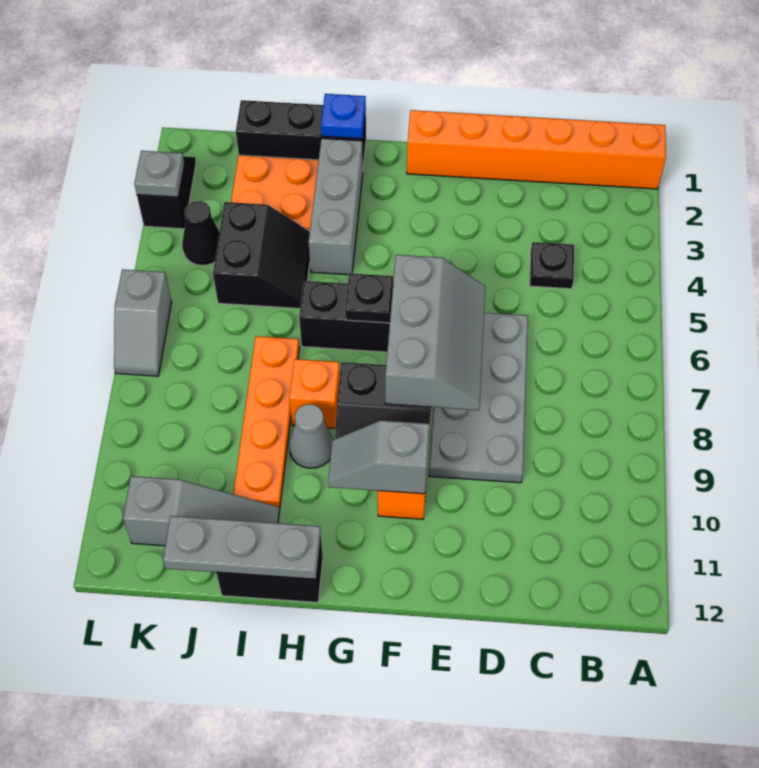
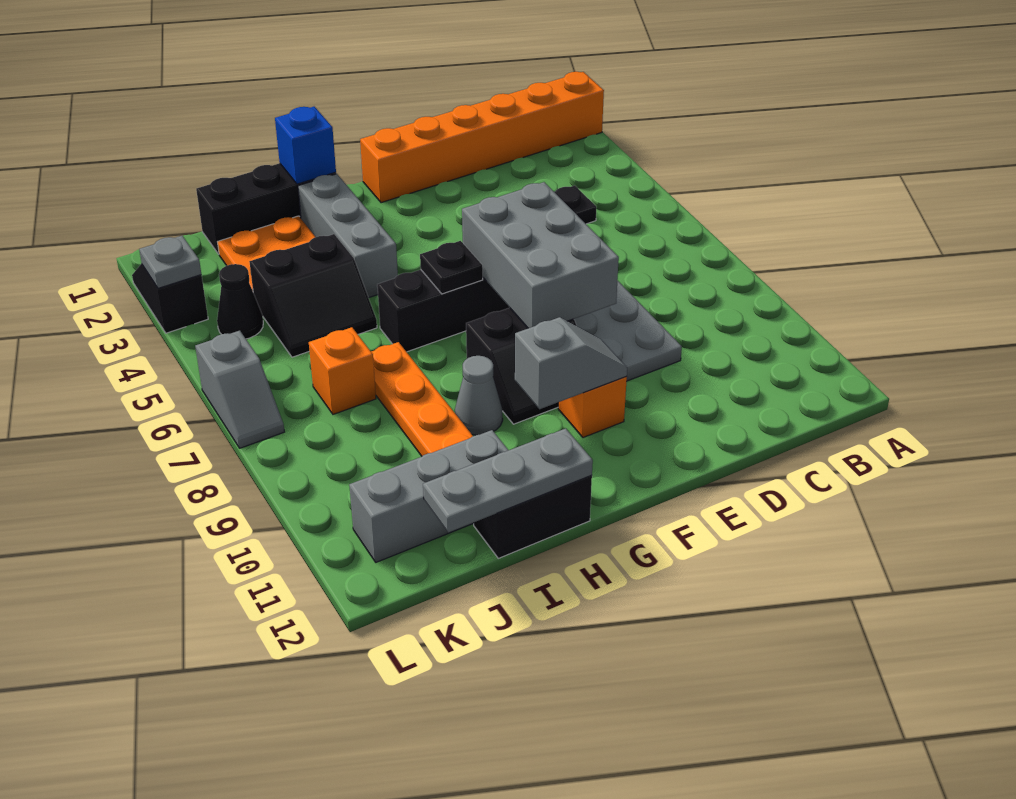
grey 2x3 slope [385,255,486,410] -> grey 2x3 brick [462,182,619,328]
grey 1x2 slope [328,420,430,494] -> grey 1x2 slope turned to [515,317,627,409]
blue 1x1 plate [321,94,366,139] -> blue 1x1 brick [275,107,336,184]
orange 1x1 brick [289,359,340,428] -> orange 1x1 brick moved to [309,327,376,414]
black 2x2 slope [213,202,310,308] -> black 2x2 slope turned to [249,234,377,357]
grey 1x3 slope [123,476,279,546] -> grey 1x3 brick [349,430,509,562]

